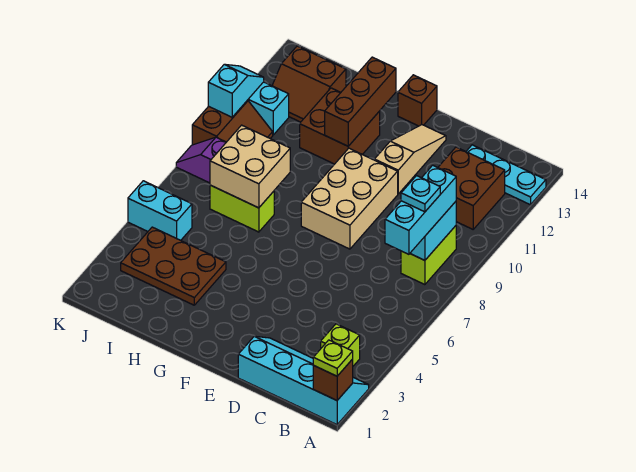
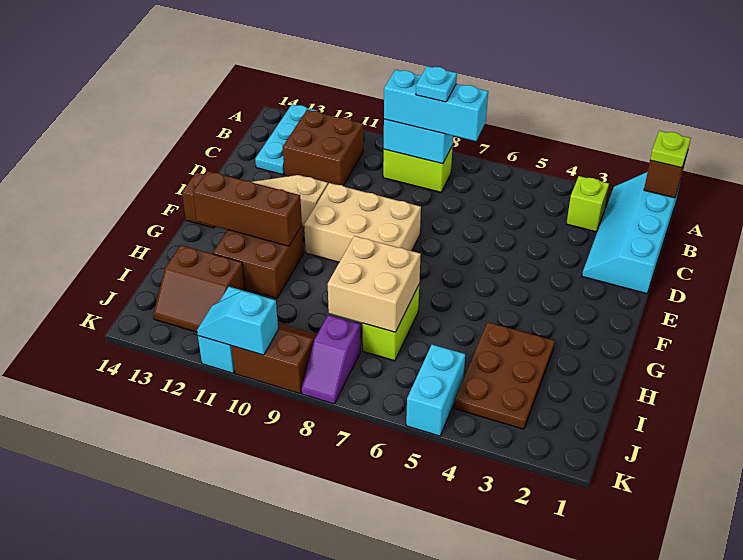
brown 2x2 slope [272,46,346,122] -> brown 2x2 slope turned to [154,245,245,332]

